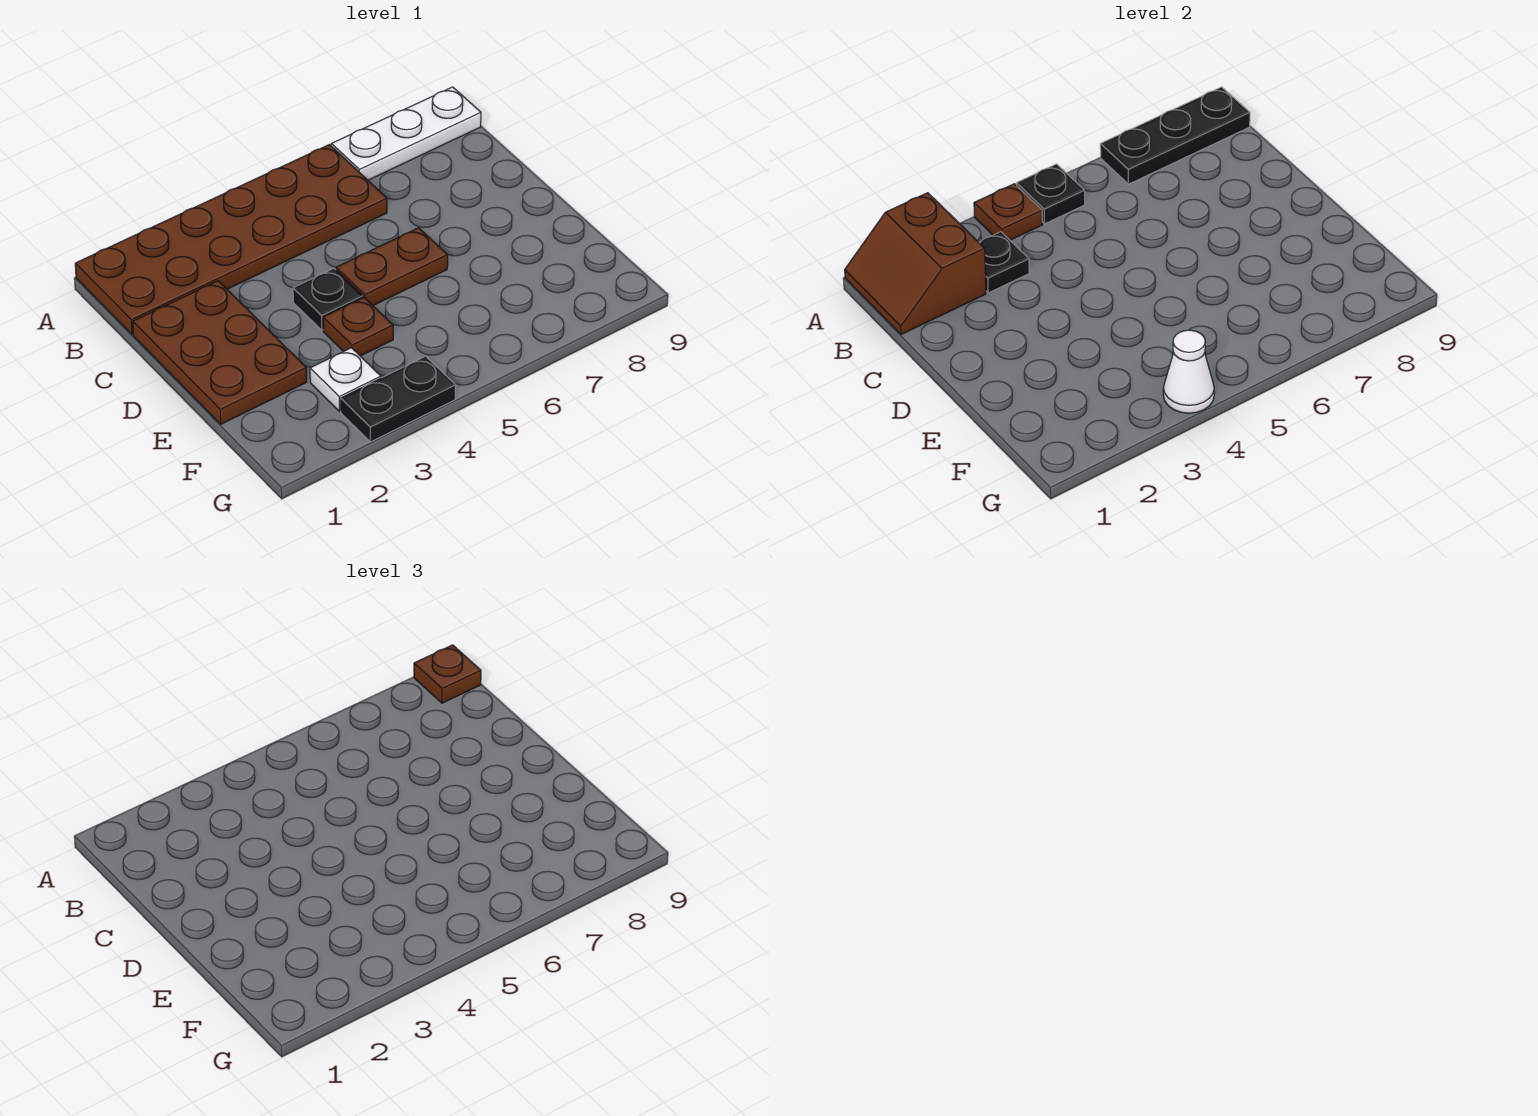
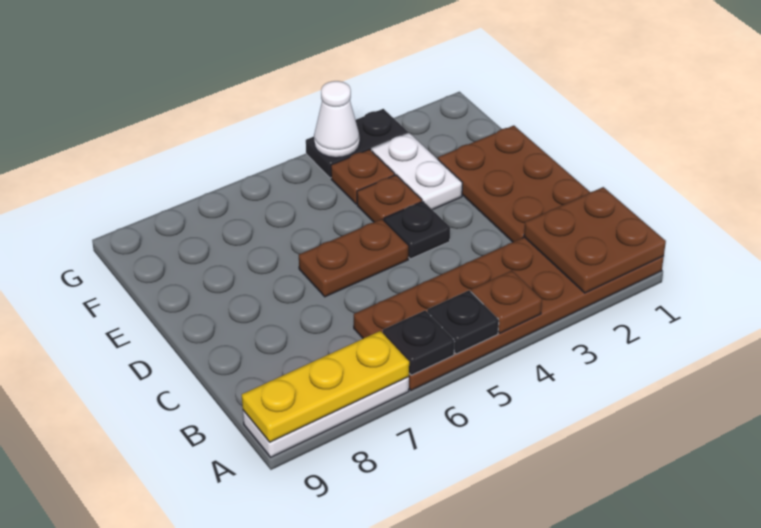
brown 2x2 slope [845,193,986,334] -> brown 2x2 plate [524,187,666,293]
black 1x3 plate [1100,87,1250,184] -> yellow 1x3 plate [242,331,409,442]
brown 1x1 plate [414,645,481,703] -> brown 1x1 plate moved to [331,149,395,204]
black 1x1 plate [979,232,1029,293] -> black 1x1 plate moved to [383,310,455,375]
white 1x1 plate [310,348,381,411] -> white 1x2 plate [372,133,462,210]

